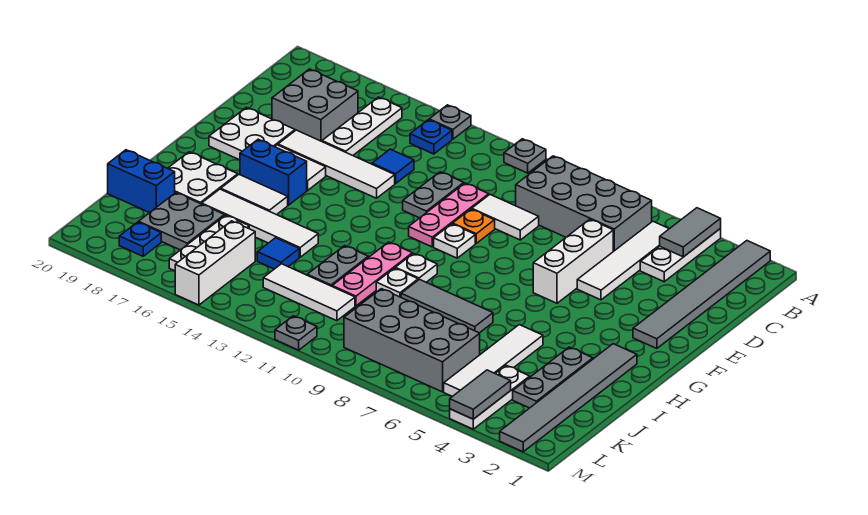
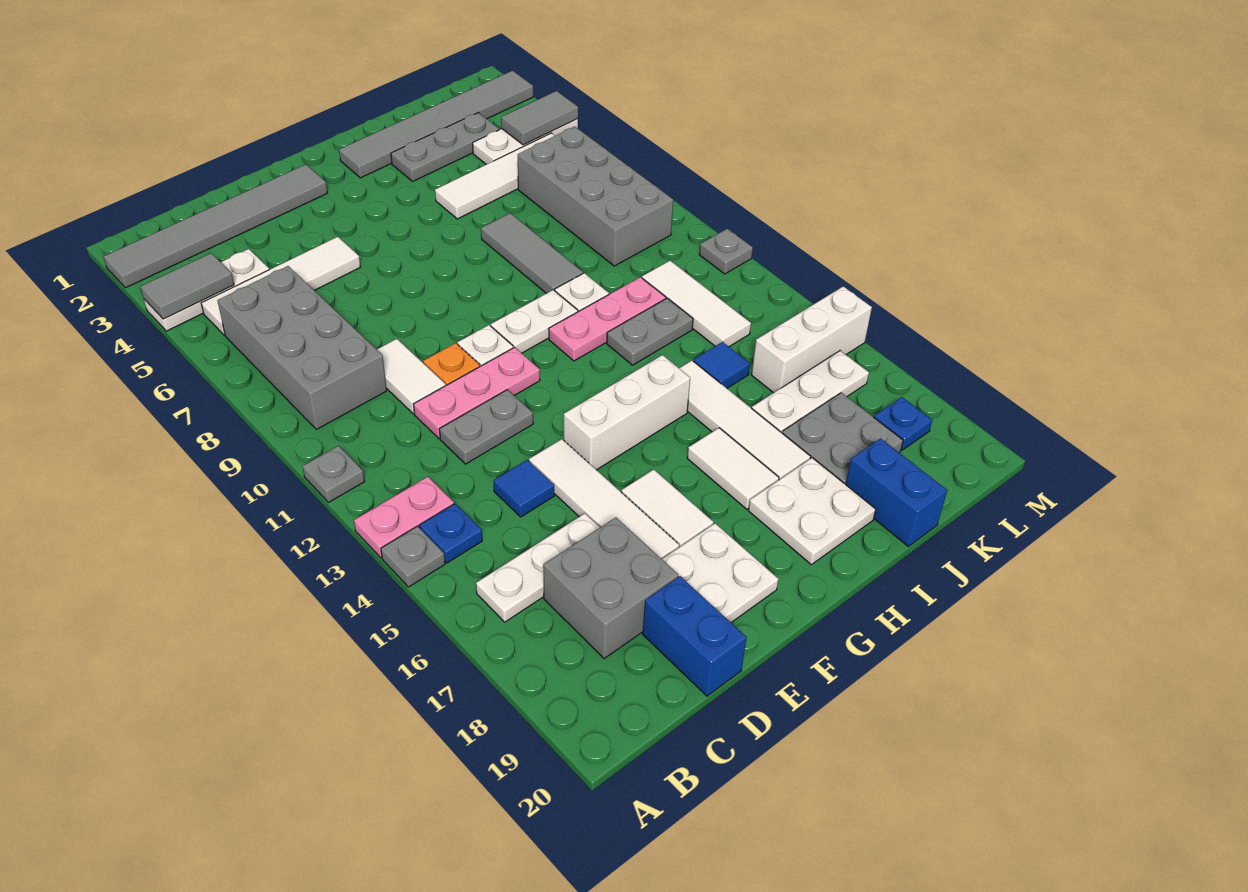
none -> pink 1x2 plate [354,477,454,558]
white 1x3 brick [533,219,613,303] -> white 1x3 brick moved to [564,355,690,470]
blue 1x2 brick [240,139,307,205] -> blue 1x2 brick moved to [643,576,747,696]
white 1x1 plate [395,253,437,282] -> white 1x2 plate [491,290,578,353]

